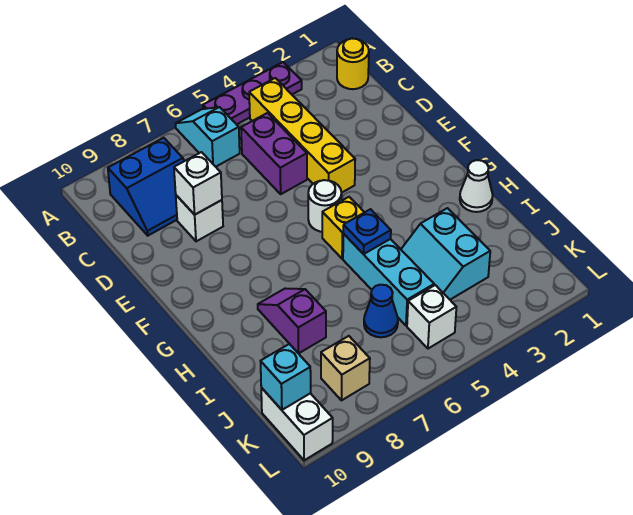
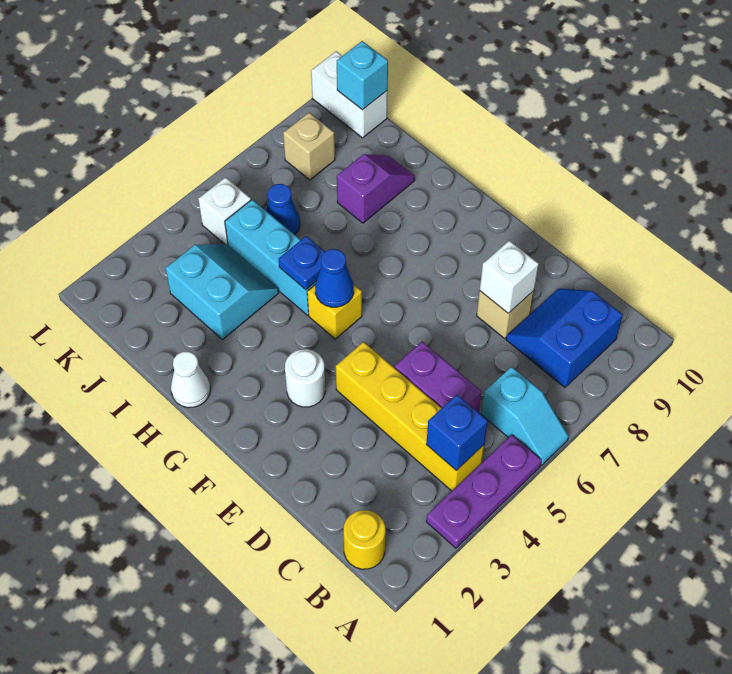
none -> blue 1x1 brick [426,395,488,471]
white 1x1 brick [176,195,223,241] -> tan 1x1 brick [477,291,534,338]
white 1x1 round brick [308,180,342,232] -> white 1x1 round brick moved to [285,349,325,407]
none -> blue 1x1 cone [315,249,354,307]
purple 1x2 slope [258,288,326,354] -> purple 1x2 slope turned to [337,154,415,223]

